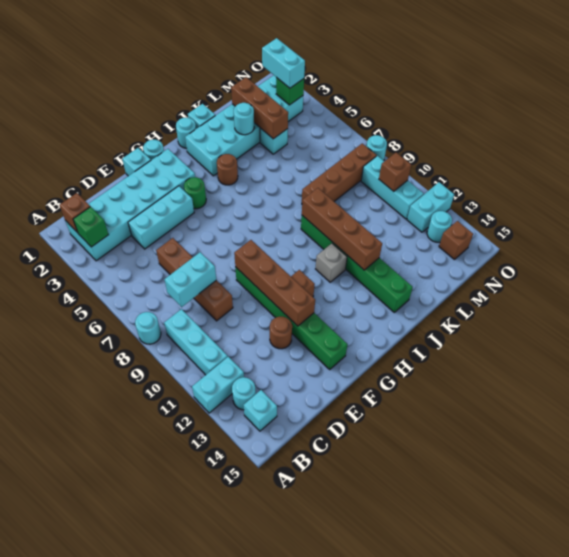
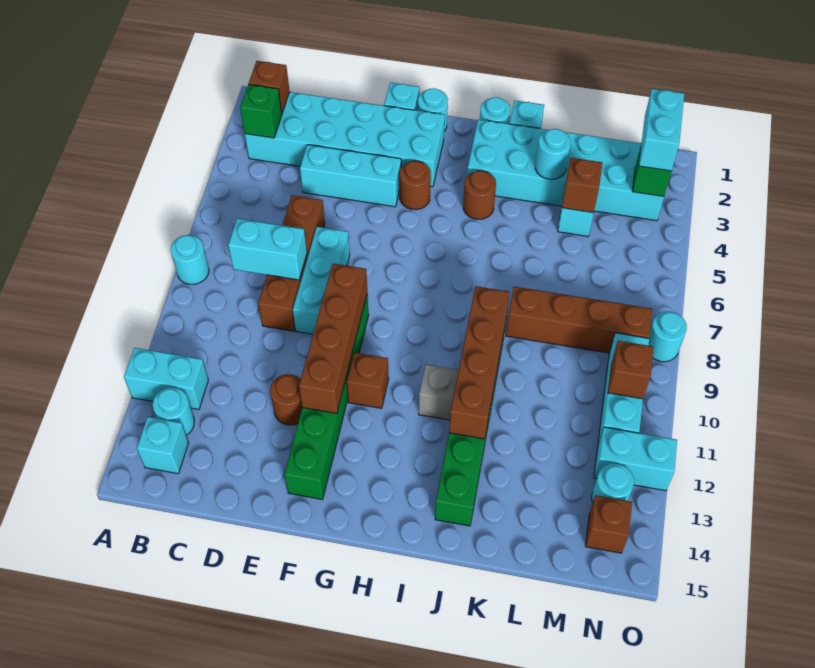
cyan 1x3 brick [164,309,228,375] -> cyan 1x3 brick moved to [293,227,350,334]
green 1x1 round brick [184,177,206,209] -> brown 1x1 round brick [400,161,431,210]
brown 1x3 brick [231,77,288,139] -> brown 1x1 brick [562,158,603,213]

